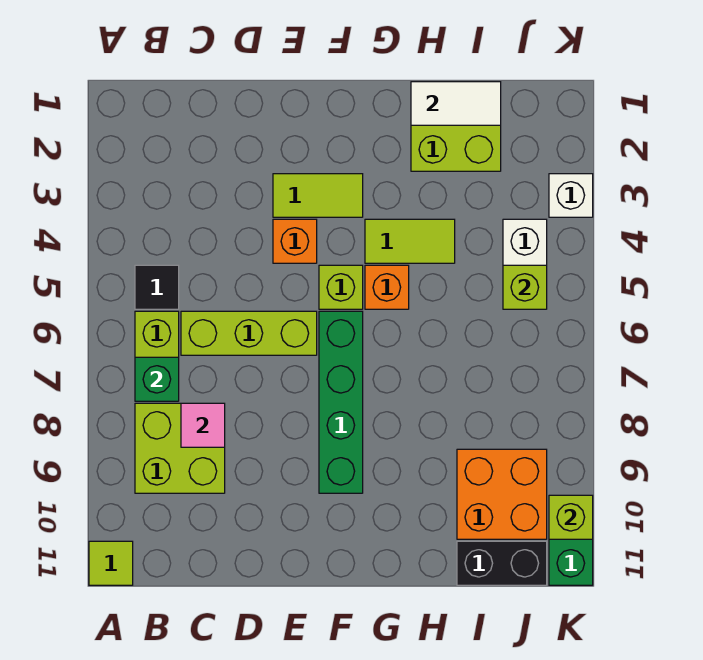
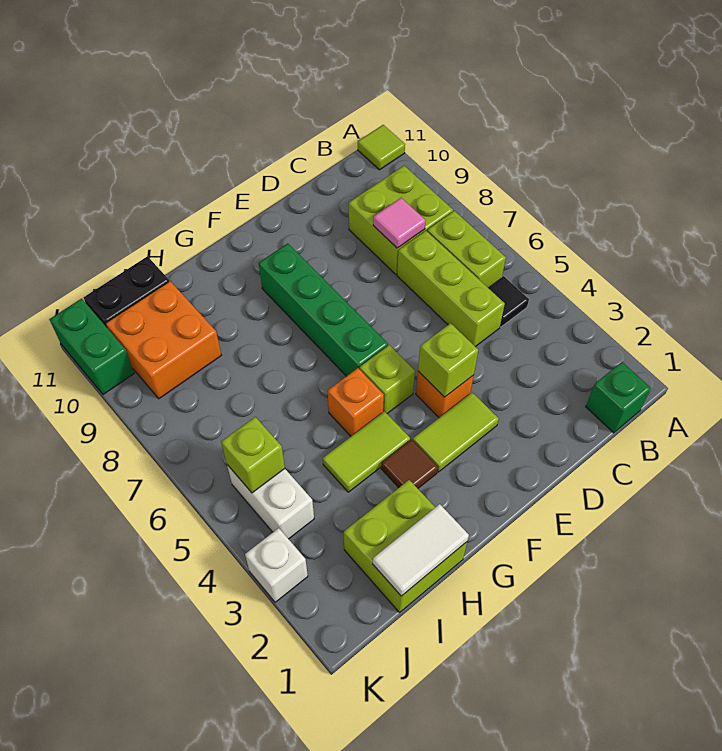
green 1x1 brick [135,357,179,401] -> green 1x1 brick moved to [586,362,651,433]
lime 1x3 brick [181,311,317,355] -> lime 1x3 brick turned to [397,231,505,347]
none -> brown 1x1 tile [381,440,438,488]
lime 1x1 brick [549,495,593,539] -> lime 1x1 brick moved to [418,323,478,397]

